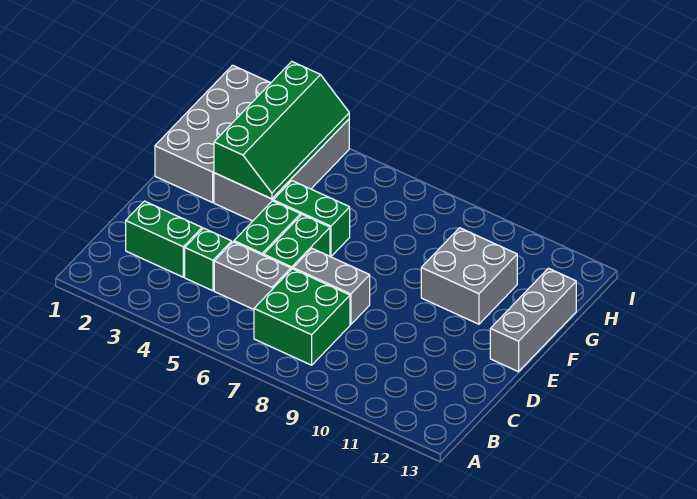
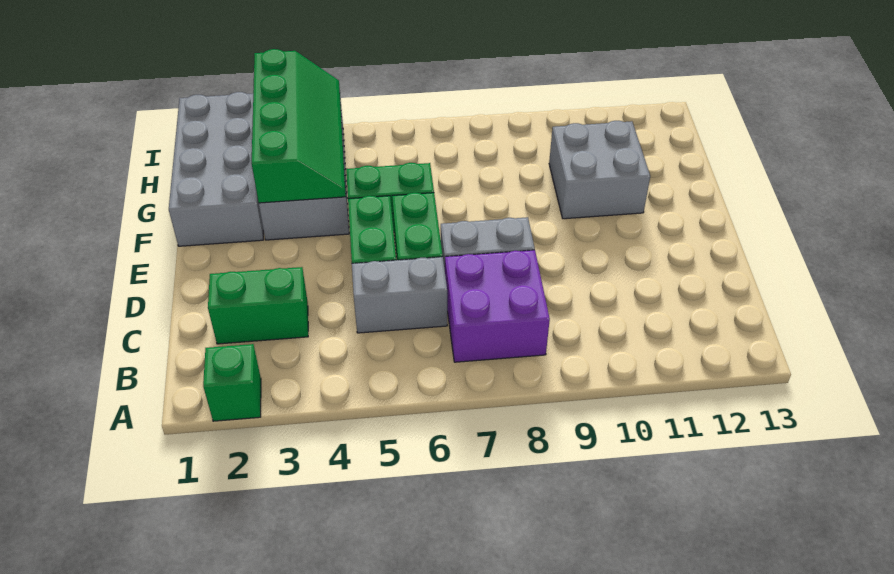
green 2x2 brick [254,269,350,365] -> purple 2x2 brick [445,250,550,362]
green 1x1 brick [185,228,232,291] -> green 1x1 brick moved to [203,344,261,421]
grey 1x3 brick [490,268,576,372] -> none

